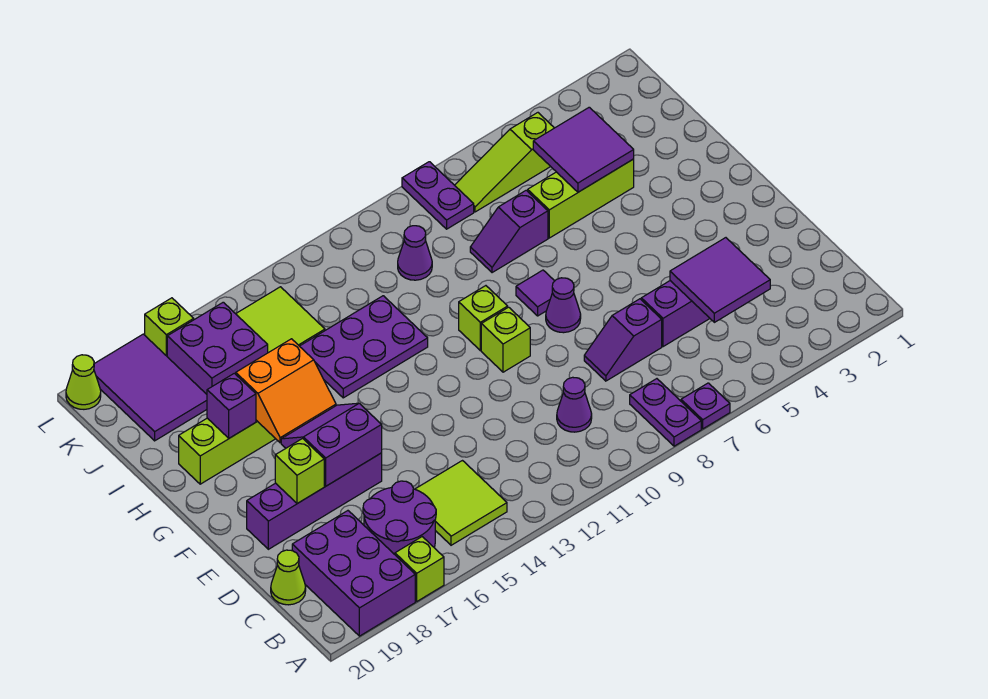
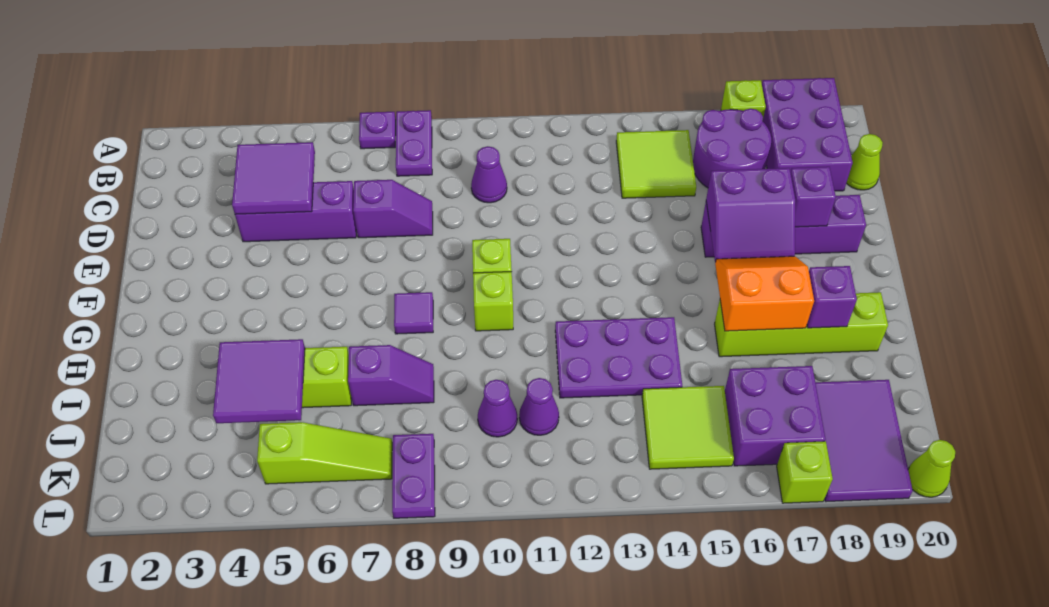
lime 1x1 brick [275,439,324,504] -> purple 1x1 brick [790,167,836,227]
purple 1x1 cone [546,278,581,333] -> purple 1x1 cone moved to [519,378,559,435]

